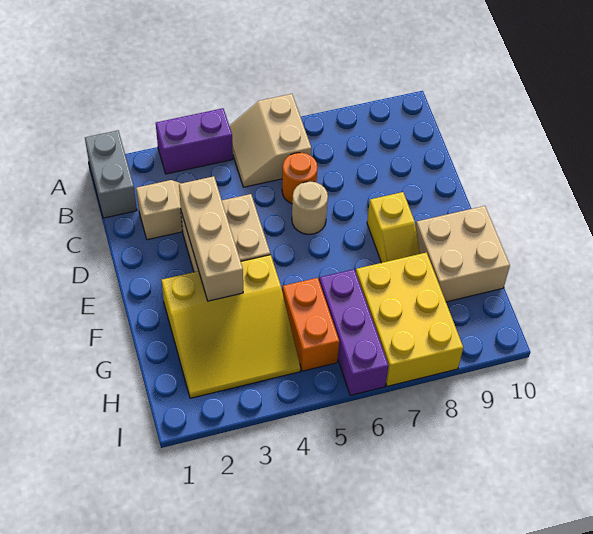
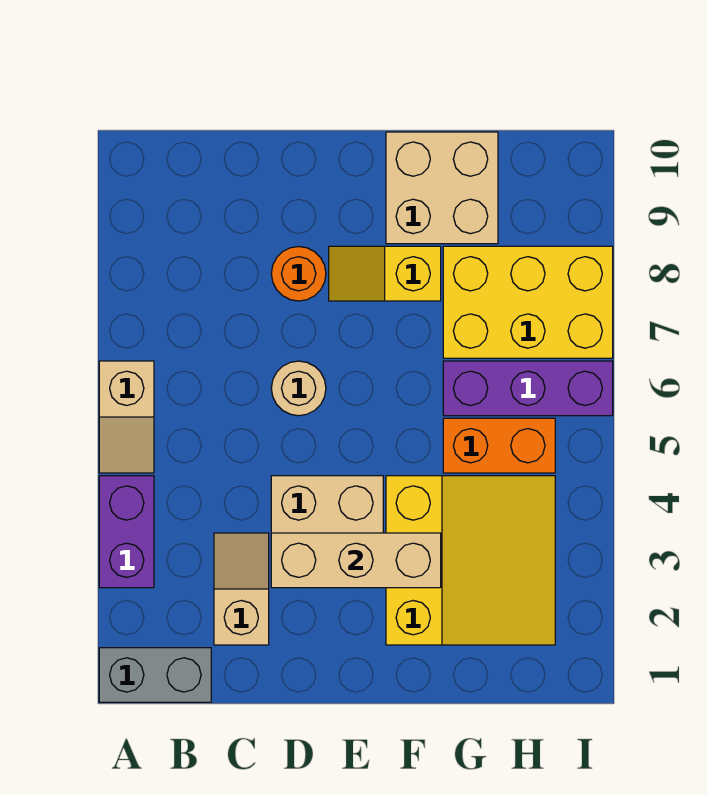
tan 2x2 slope [229,94,311,187] -> tan 1x2 slope [99,361,154,473]
orange 1x1 round brick [282,153,318,204] -> orange 1x1 round brick moved to [271,247,326,301]
yellow 1x2 slope [367,192,420,263] -> yellow 1x2 slope turned to [329,246,441,301]

